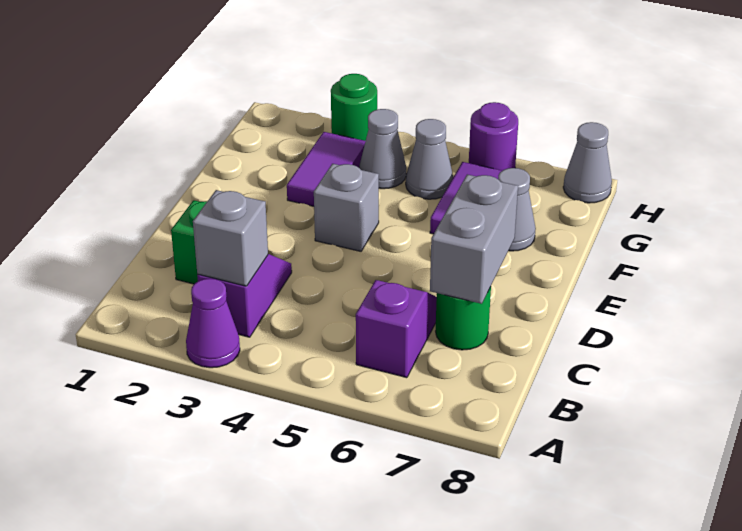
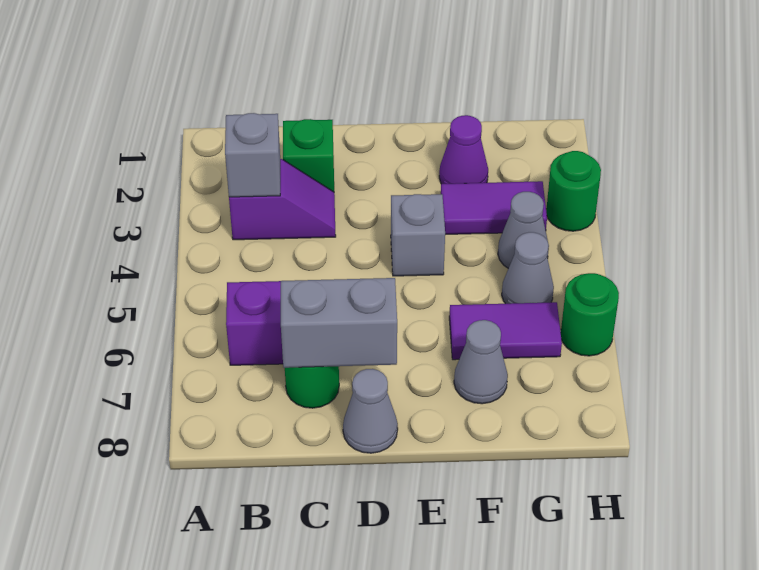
purple 1x1 cone [186,278,240,368] -> purple 1x1 cone moved to [439,115,488,184]
purple 1x1 round brick [469,102,518,170] -> green 1x1 round brick [561,273,619,356]
grey 1x1 cone [563,122,612,203] -> grey 1x1 cone moved to [343,369,398,453]

